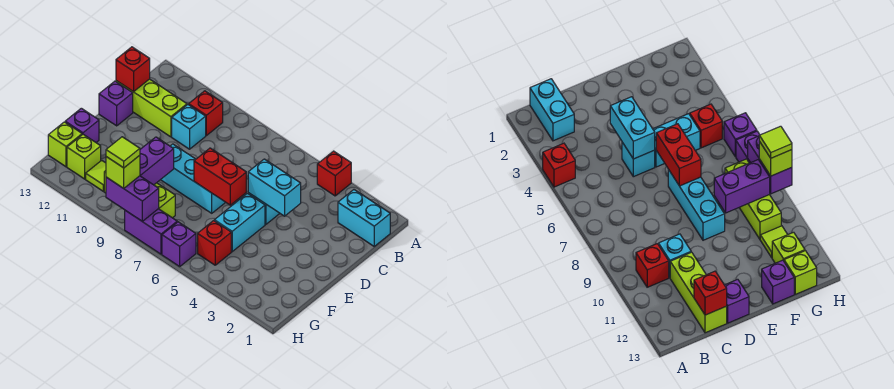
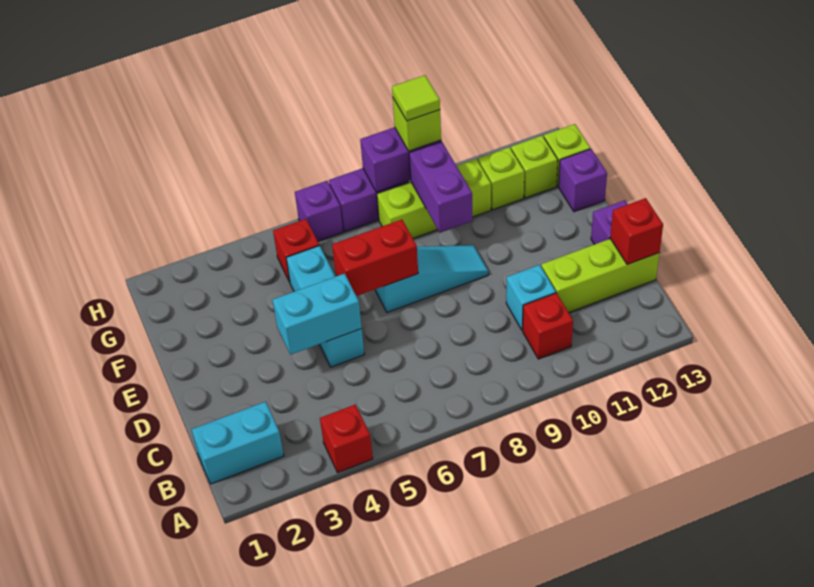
cyan 1x3 brick [161,144,226,213] -> cyan 1x3 slope [375,245,488,313]
lime 1x1 tile [86,160,106,191] -> lime 1x1 brick [478,147,524,210]

